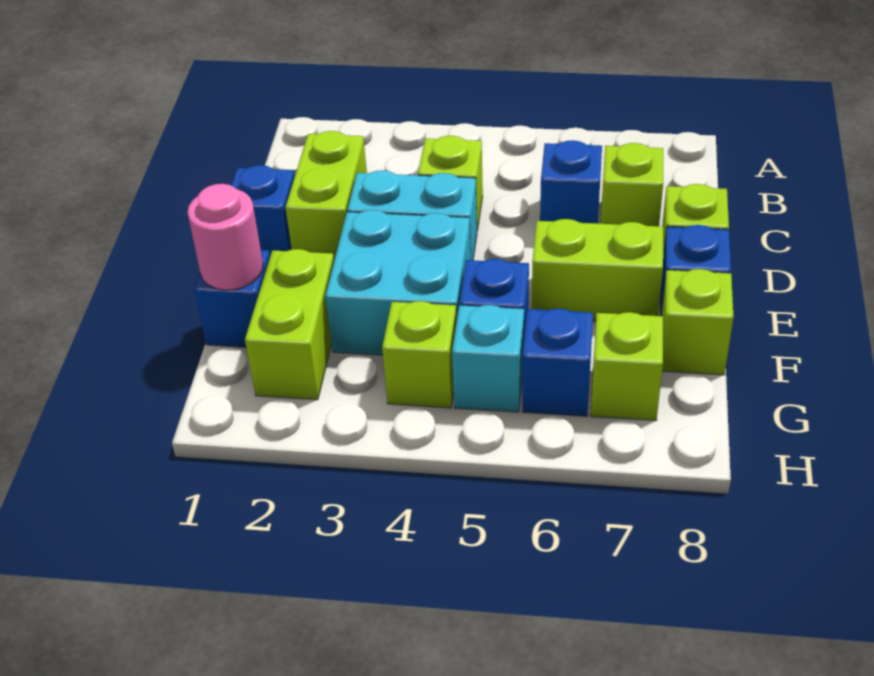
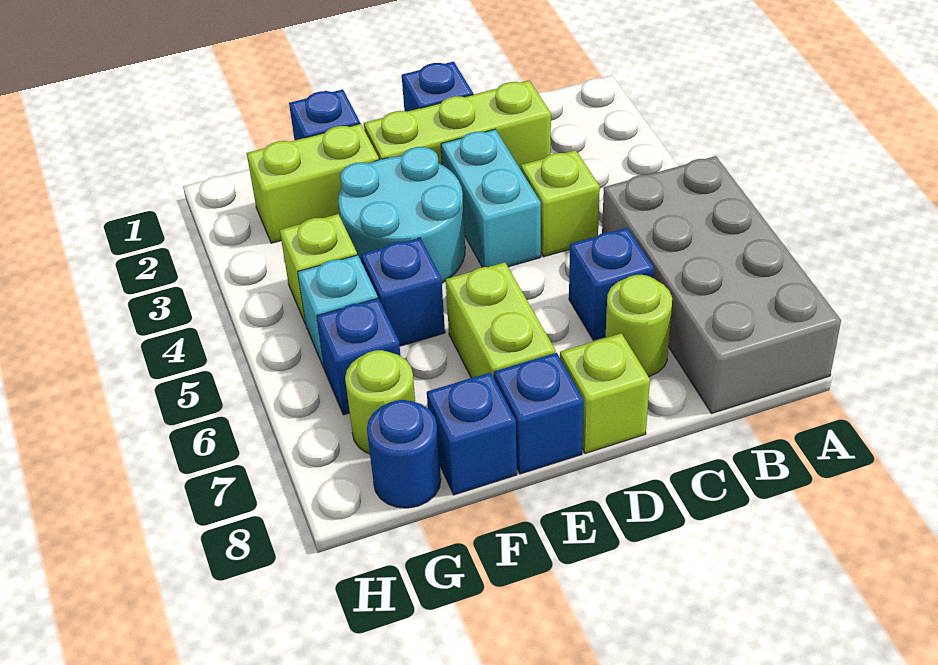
none -> grey 2x4 brick [602,156,841,413]
lime 1x2 brick [285,131,367,260] -> lime 1x3 brick [364,81,551,170]
lime 1x1 brick [601,143,663,226] -> lime 1x1 round brick [605,275,672,377]
cyan 2x2 brick [325,210,471,355] -> cyan 2x2 round brick [338,147,465,283]
pink 1x1 round brick [188,184,263,290] -> none
lime 1x1 brick [661,269,734,375] -> blue 1x1 brick [427,373,517,495]
lime 1x1 brick [591,312,663,421] -> lime 1x1 round brick [345,350,415,454]
none -> blue 1x1 round brick [367,400,441,508]

